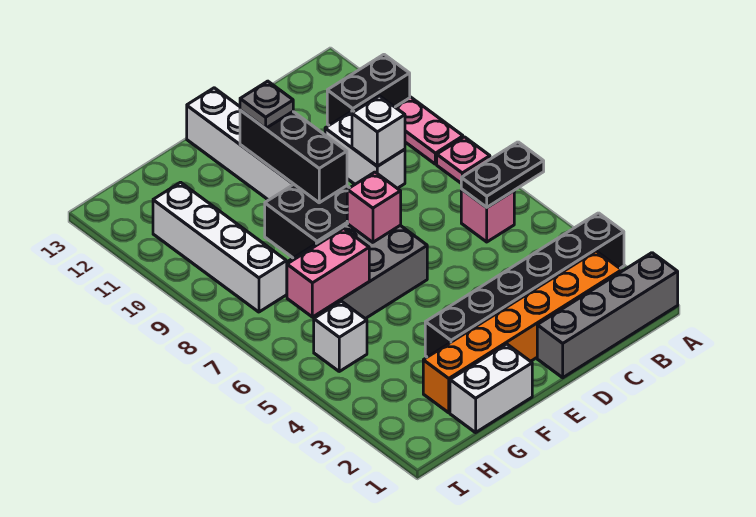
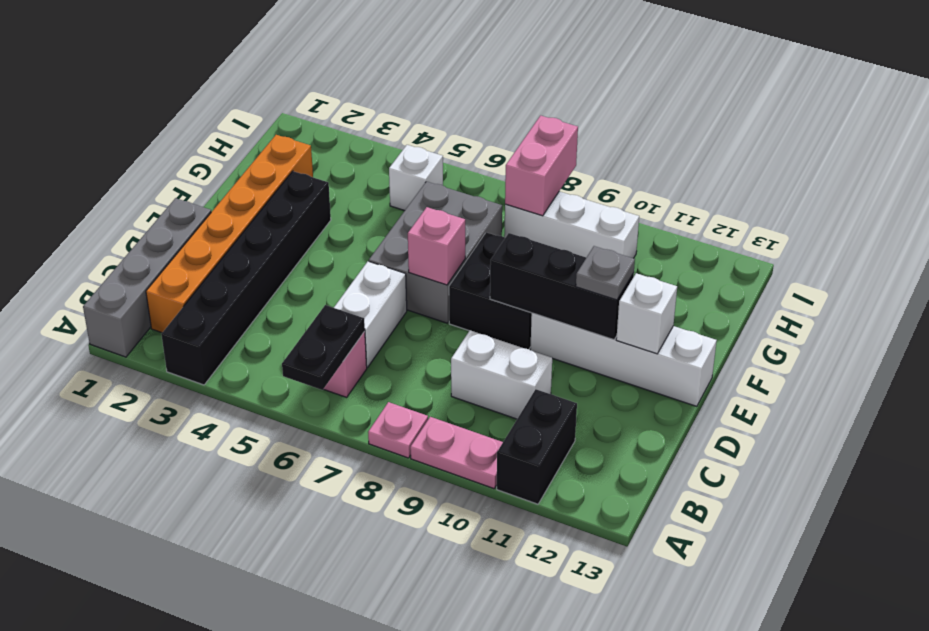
white 1x1 brick [352,96,405,166] -> white 1x1 brick moved to [616,273,677,354]
white 1x2 brick [450,344,532,433] -> white 1x2 brick moved to [334,261,407,367]
pink 1x2 brick [287,228,369,317] -> pink 1x2 brick moved to [505,116,578,216]
white 1x4 brick [153,182,287,312] -> white 1x3 brick [504,191,639,258]

